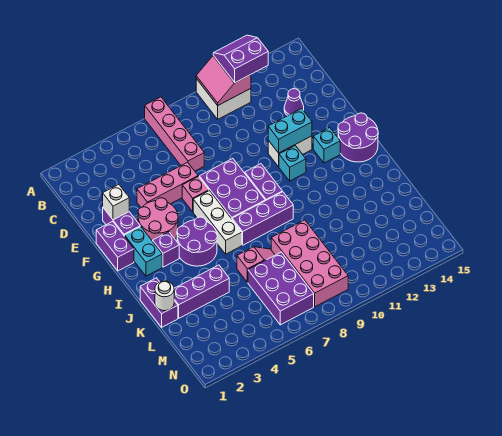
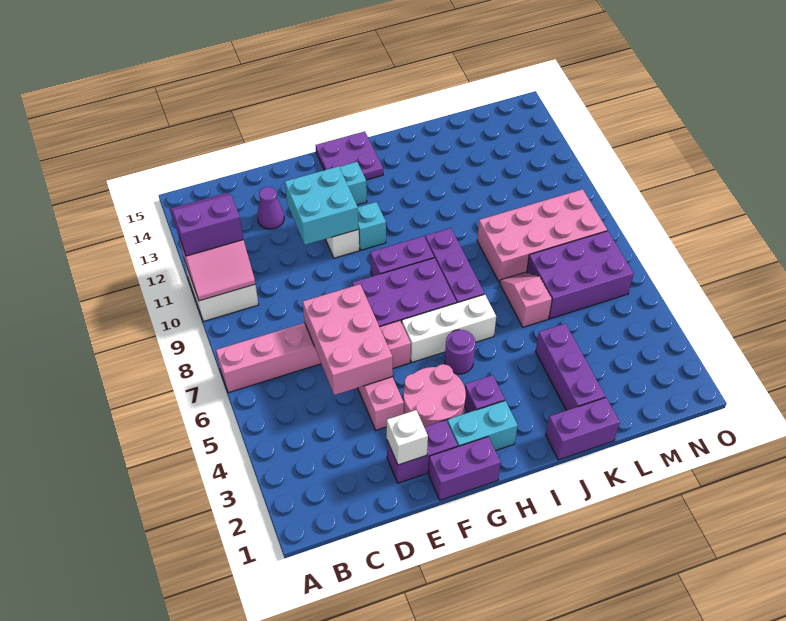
purple 2x2 slope [213,35,268,82] -> purple 2x2 slope turned to [170,193,243,256]
none -> pink 2x3 brick [303,284,393,395]
cyan 1x2 brick [268,109,312,153] -> cyan 2x2 brick [285,166,359,245]
purple 2x2 round brick [338,113,378,162] -> purple 2x2 plate [315,131,383,180]
purple 2x2 round brick [177,217,217,266] -> purple 1x1 round brick [445,330,475,374]
white 1x1 round brick [155,281,174,311] -> none

